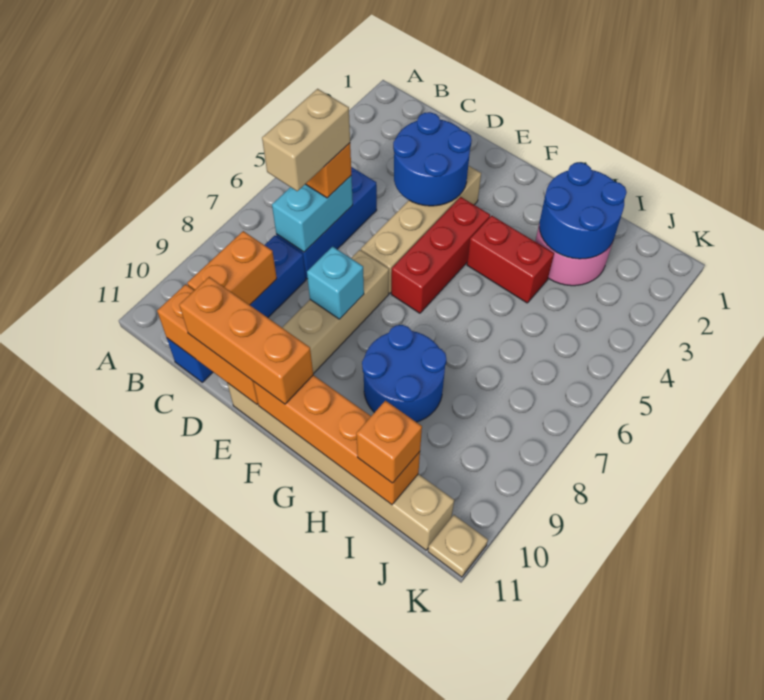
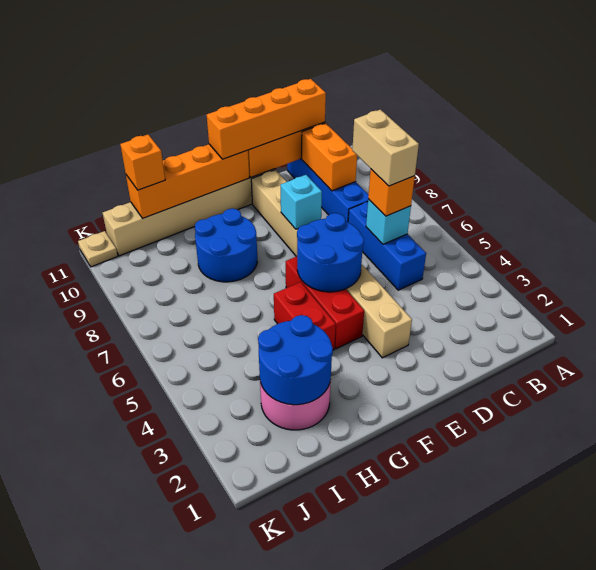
cyan 1x2 brick [272,176,353,252] -> cyan 1x1 brick [366,199,411,244]
blue 2x2 round brick [393,112,472,206] -> blue 2x2 round brick moved to [297,213,364,292]
orange 1x3 brick [179,277,313,404] -> orange 1x4 brick [207,79,326,159]
red 1x2 brick [467,216,554,303] -> red 1x2 brick turned to [274,282,336,350]

